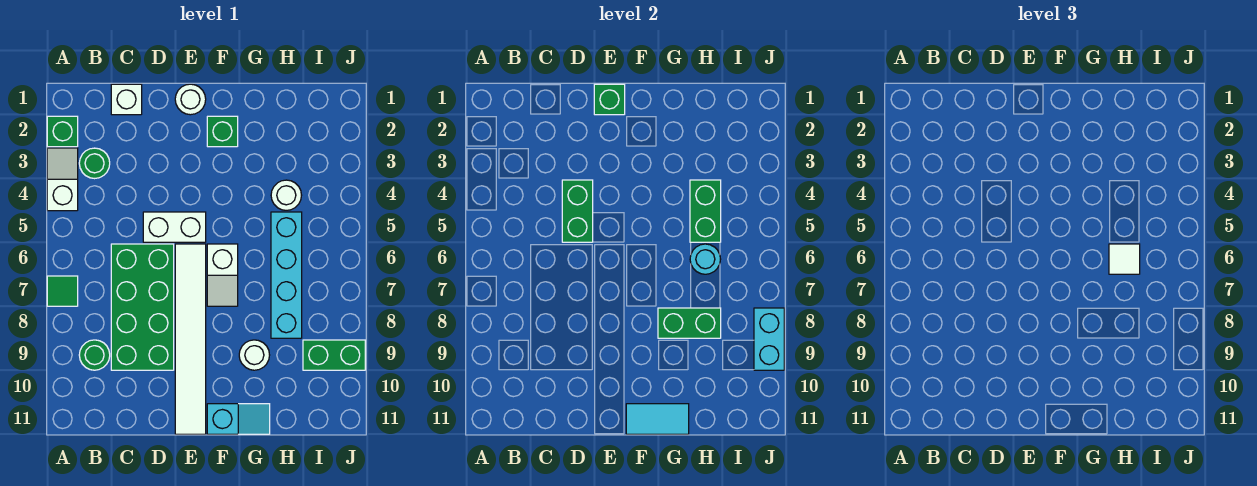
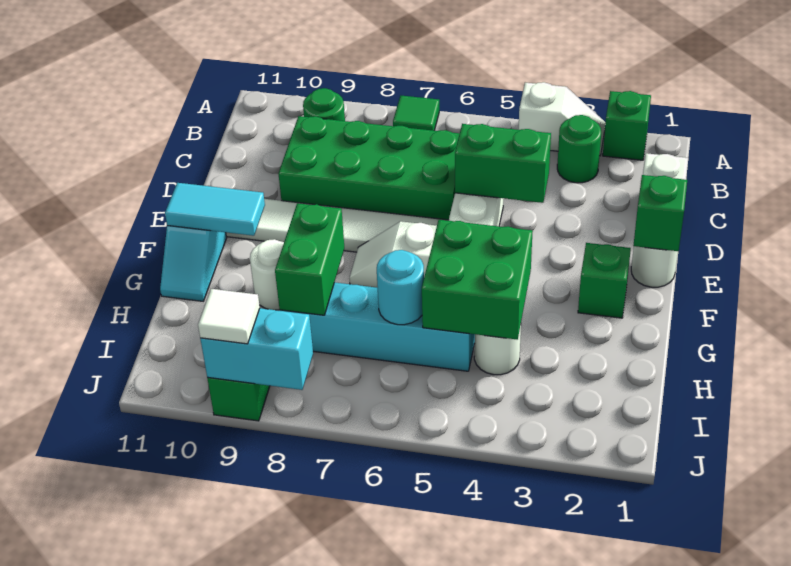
cyan 1x2 tile [626,404,689,434] -> cyan 1x2 tile turned to [165,183,265,236]
green 1x2 brick [690,180,721,242] -> green 2x2 brick [422,220,533,340]
white 1x1 tile [1109,244,1140,274] -> white 1x1 tile moved to [198,289,260,344]

